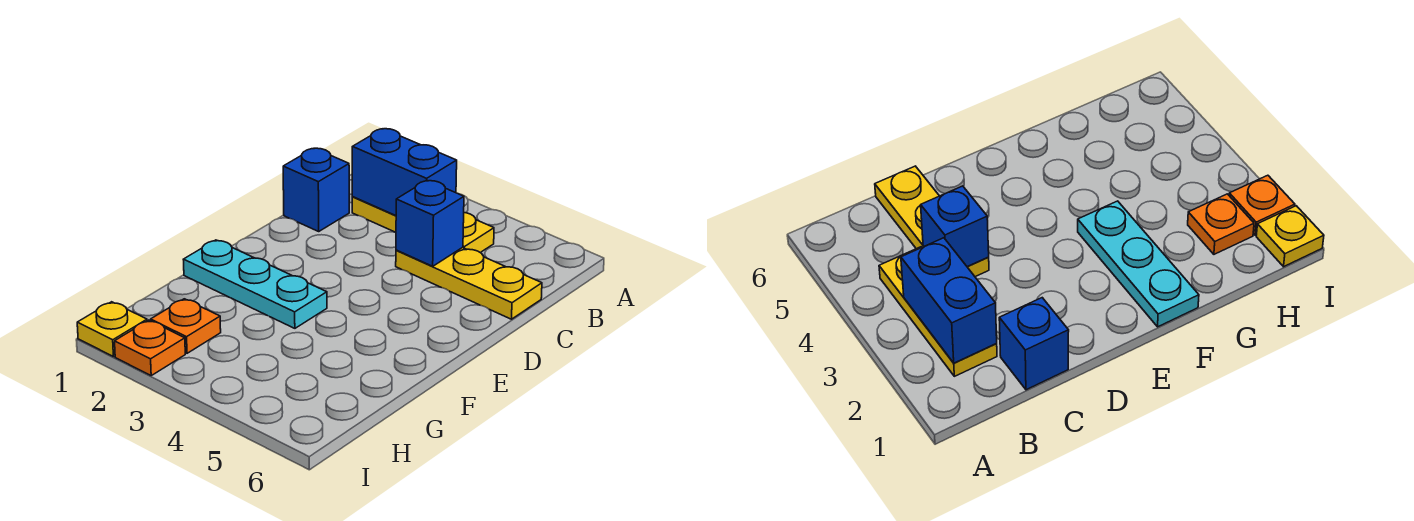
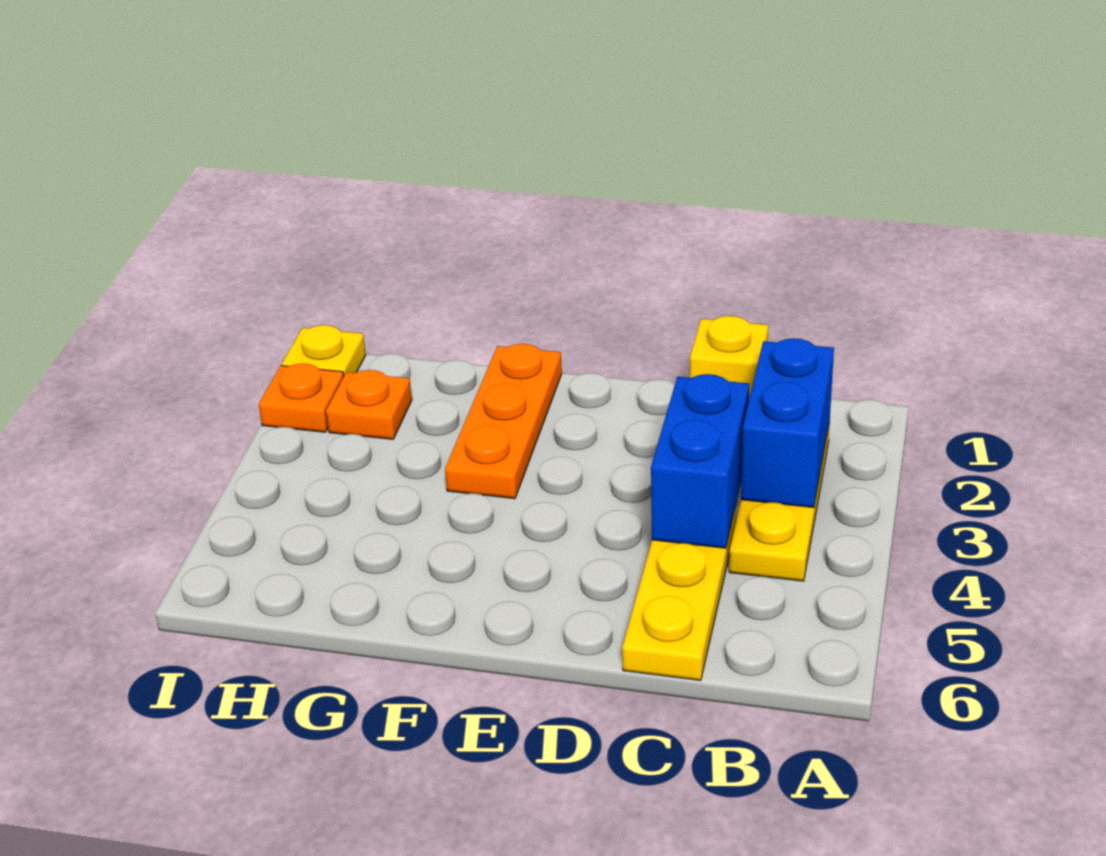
blue 1x1 brick [283,148,349,231] -> yellow 1x1 brick [690,316,768,398]
blue 1x1 brick [396,180,464,266] -> blue 1x2 brick [651,374,749,548]
cyan 1x3 plate [183,240,327,328] -> orange 1x3 plate [445,344,562,499]

